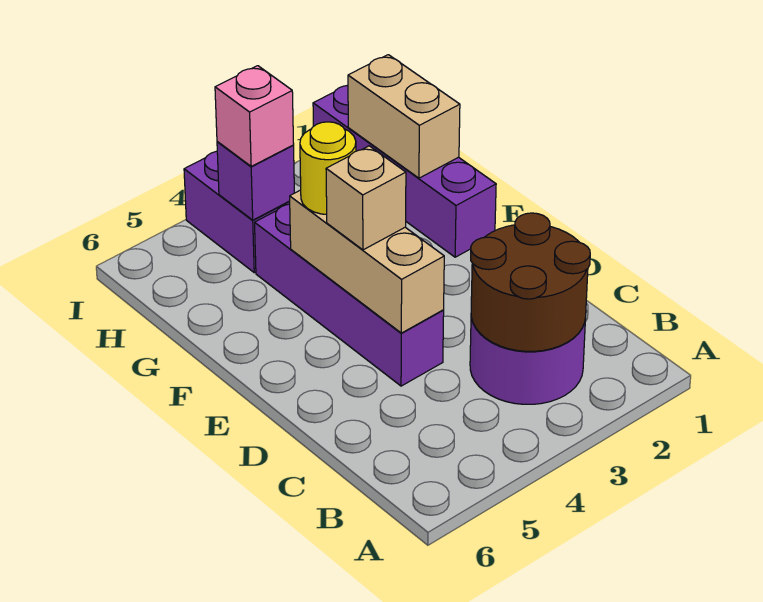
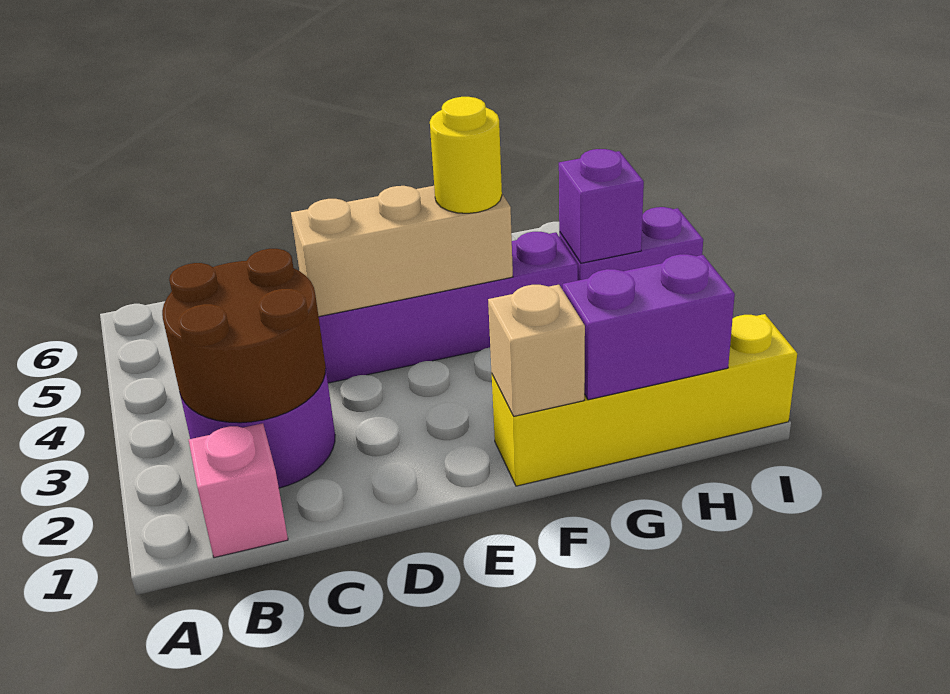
tan 1x1 brick [326,146,406,250] -> tan 1x1 brick moved to [488,285,585,416]
purple 1x4 brick [313,85,496,257] -> yellow 1x4 brick [492,314,797,486]
tan 1x2 brick [348,55,460,178] -> purple 1x2 brick [563,254,735,400]
pink 1x1 brick [215,66,294,166] -> pink 1x1 brick moved to [189,423,288,558]

